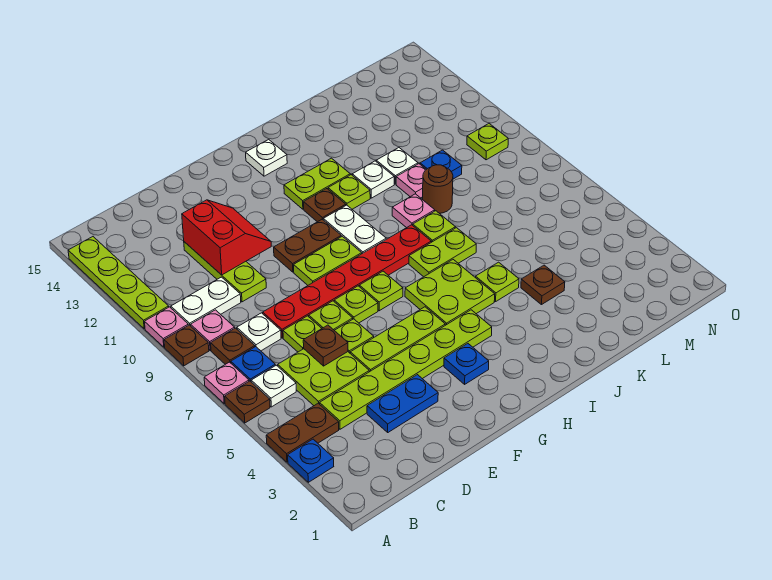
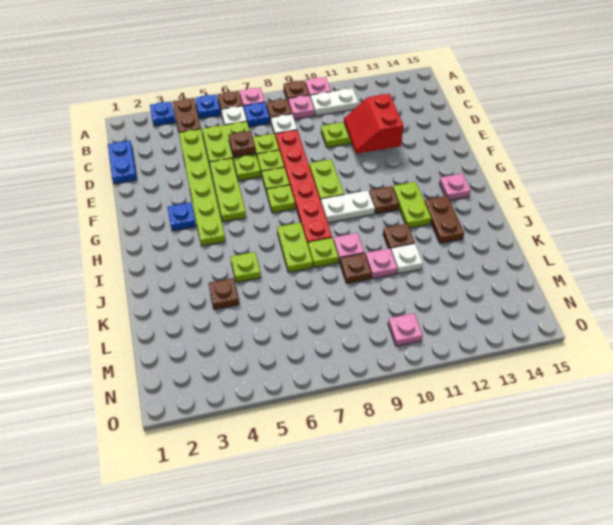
lime 1x4 plate [68,237,169,329] -> none
white 1x2 plate [171,277,241,326] -> white 1x2 plate turned to [310,88,359,116]
blue 1x2 plate [367,375,438,432] -> blue 1x2 plate moved to [108,141,137,184]
red 2x2 slope [182,200,271,275] -> red 2x2 slope turned to [344,94,404,154]
brown 1x2 plate [274,219,341,272] -> brown 1x2 plate moved to [424,196,464,243]
lime 2x2 plate [405,260,495,325] -> none
white 1x1 plate [246,139,287,176] -> pink 1x1 plate [439,173,471,200]
lime 1x1 plate [328,175,370,209] -> none
white 1x1 plate [352,161,394,198] -> brown 1x1 plate [383,224,415,249]
brown 1x1 round brick [423,165,453,213] -> brown 1x1 plate [340,253,372,284]
blue 1x1 plate [420,150,462,179] -> blue 1x1 plate moved to [195,94,221,119]
lime 1x1 plate [467,124,508,160] -> pink 1x1 plate [388,313,423,346]

